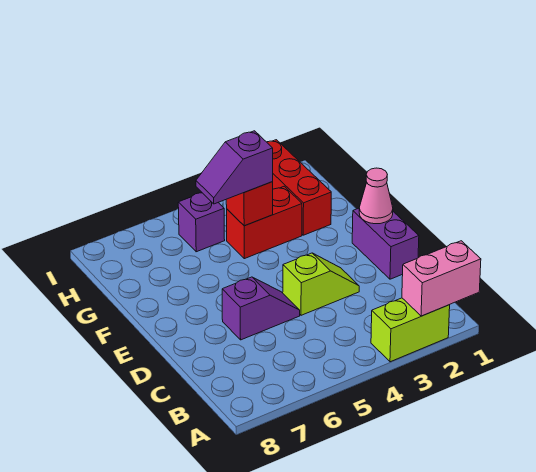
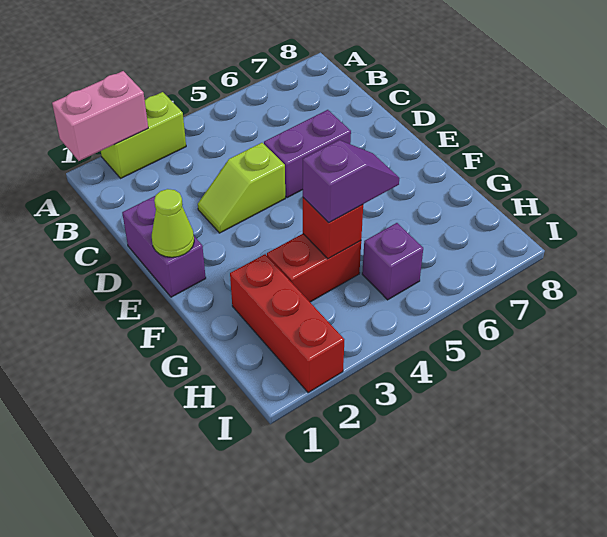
purple 1x2 slope [222,277,300,340] -> purple 1x2 brick [264,110,351,198]
pink 1x1 cone [359,168,393,224] -> lime 1x1 cone [152,189,194,257]

